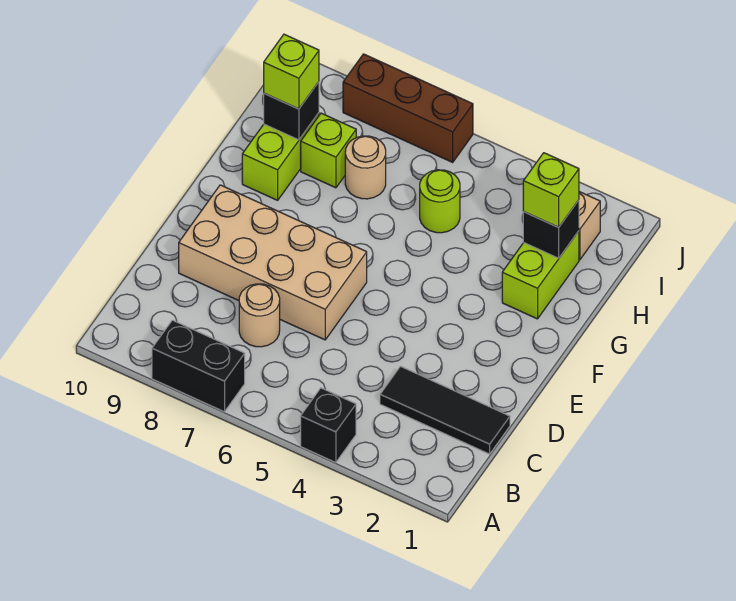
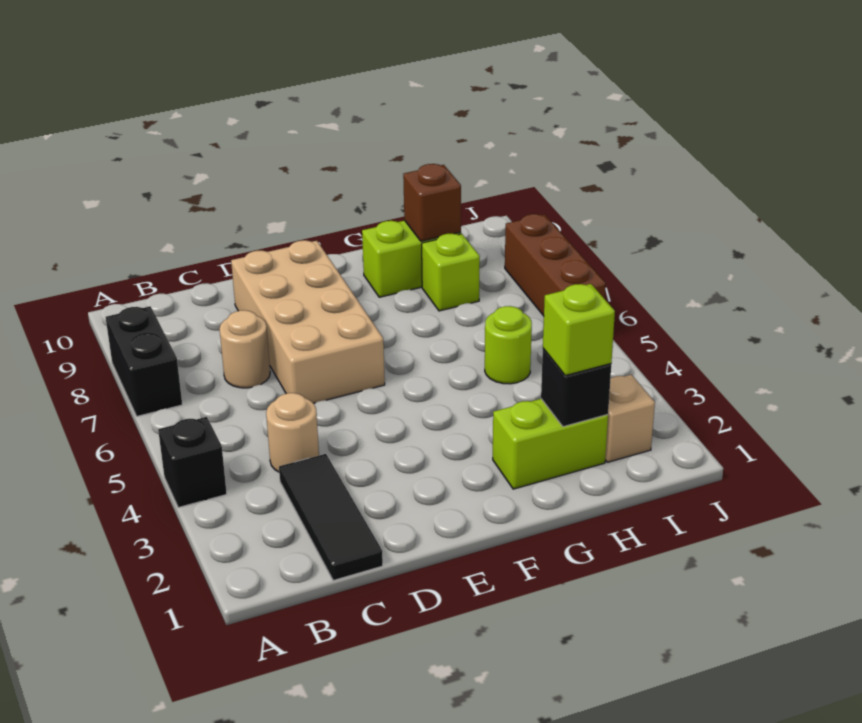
tan 1x1 round brick [345,136,386,199] -> tan 1x1 round brick moved to [266,393,319,472]
black 1x1 brick [264,82,319,140] -> brown 1x1 brick [403,164,461,241]
lime 1x1 brick [264,34,319,109] -> none

